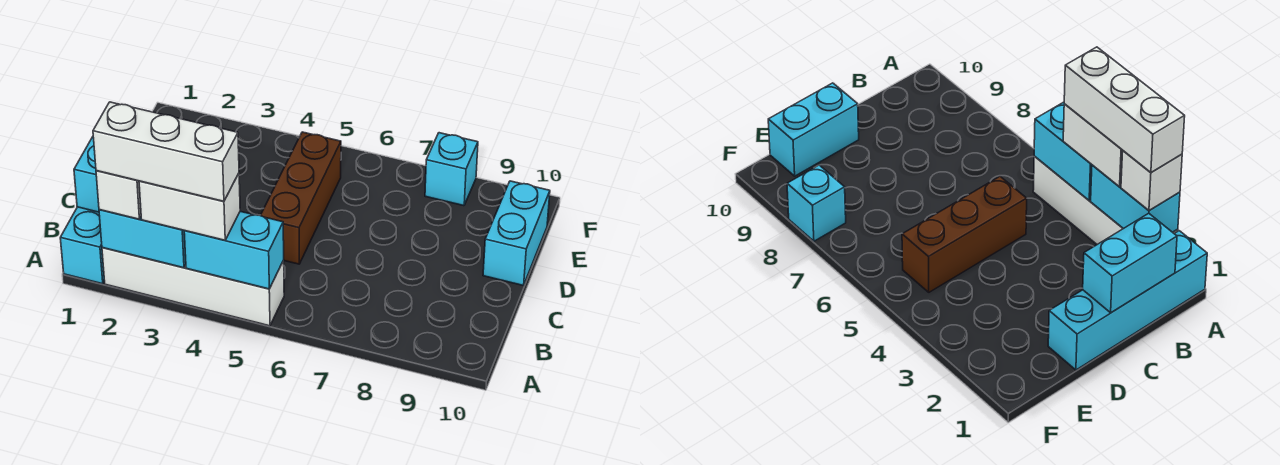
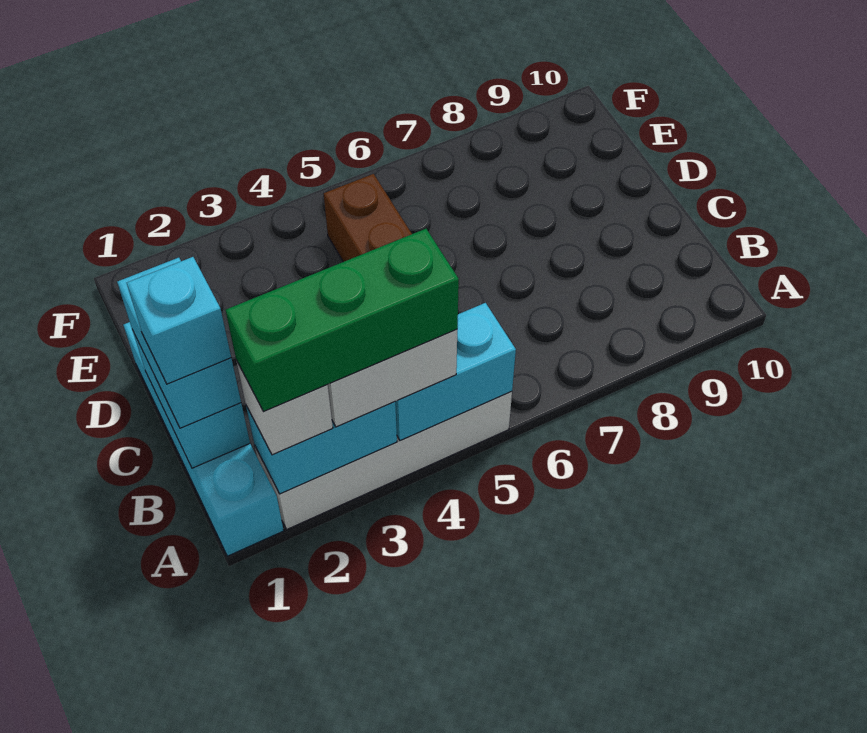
white 1x3 brick [93,102,239,201] -> green 1x3 brick [226,229,459,412]
cyan 1x2 brick [483,181,550,286] -> cyan 1x2 brick moved to [117,258,241,428]
cyan 1x1 brick [425,133,478,206] -> cyan 1x1 brick moved to [127,257,231,384]

